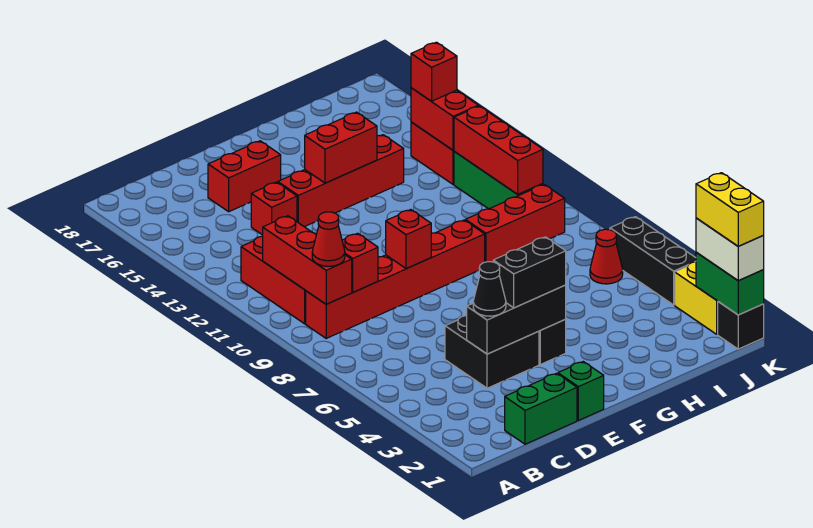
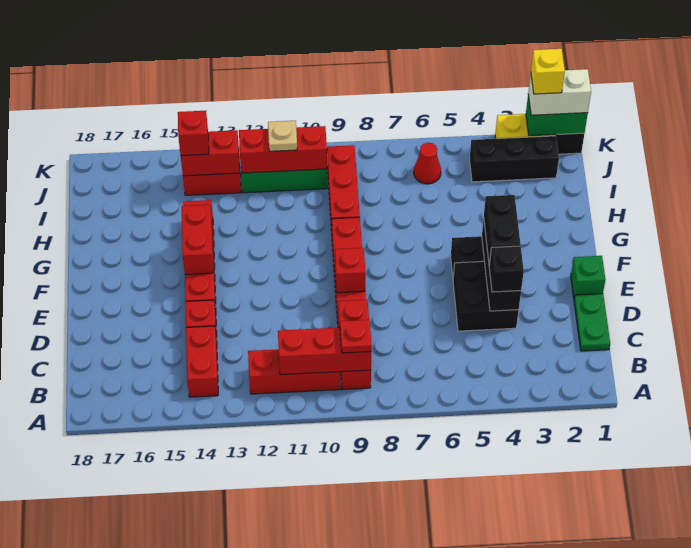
red 1x1 cone [312,212,345,266] -> red 1x1 plate [340,320,372,353]
green 1x2 brick [505,373,577,444] -> green 1x2 plate [574,294,610,351]
black 1x1 cone [473,262,506,316] -> black 1x1 brick [489,246,524,292]
red 1x2 brick [208,141,281,212] -> red 1x2 brick moved to [186,326,218,397]
none -> tan 1x1 plate [268,121,297,151]
yellow 1x2 brick [696,173,764,246] -> yellow 1x1 brick [531,49,565,94]
black 1x3 brick [610,217,696,305] -> black 1x3 brick moved to [470,136,559,182]

